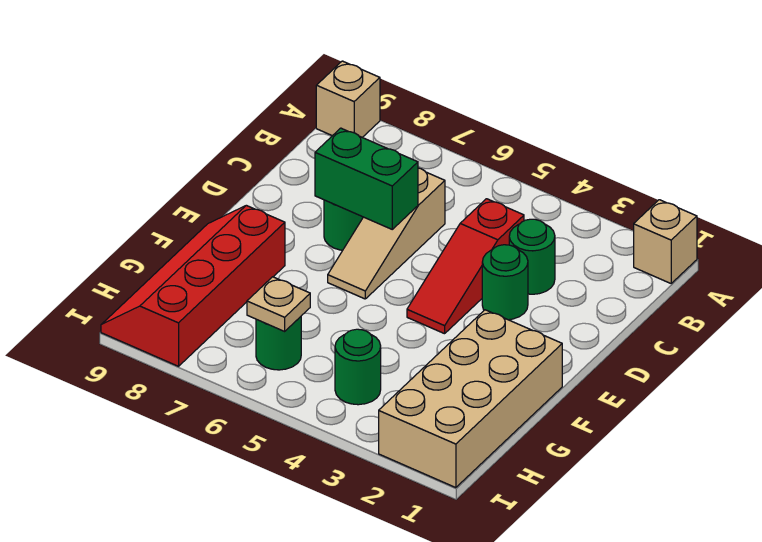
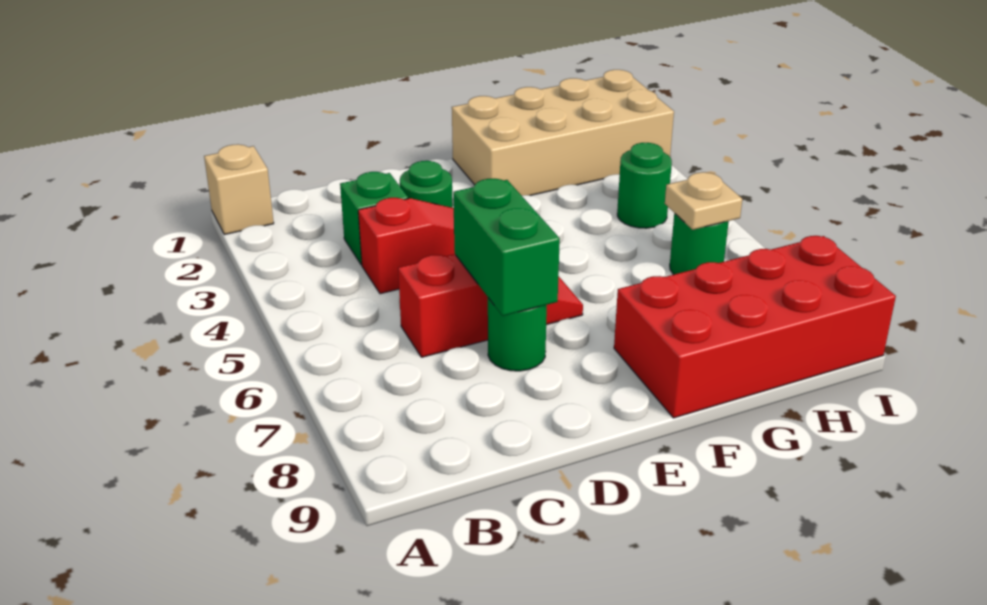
tan 1x1 brick [316,61,380,137] -> none
green 1x1 round brick [509,219,555,294] -> green 1x1 brick [340,172,408,265]
tan 1x3 slope [328,168,445,299] -> red 1x3 slope [398,255,583,357]
red 2x4 slope [101,205,285,366] -> red 2x4 brick [614,236,896,418]

